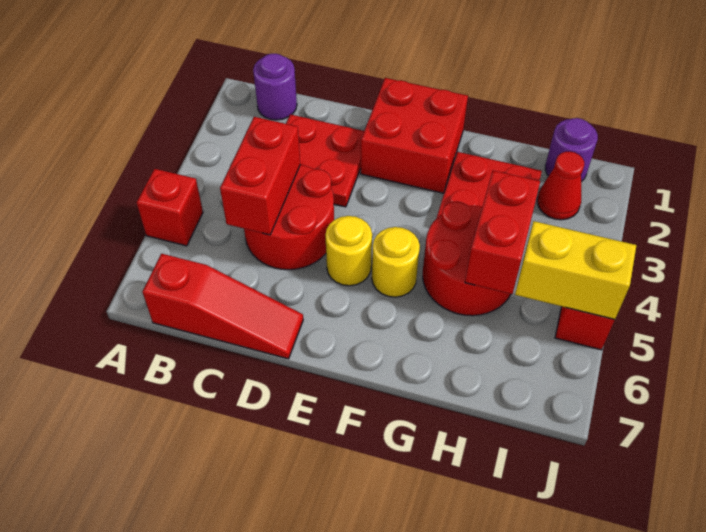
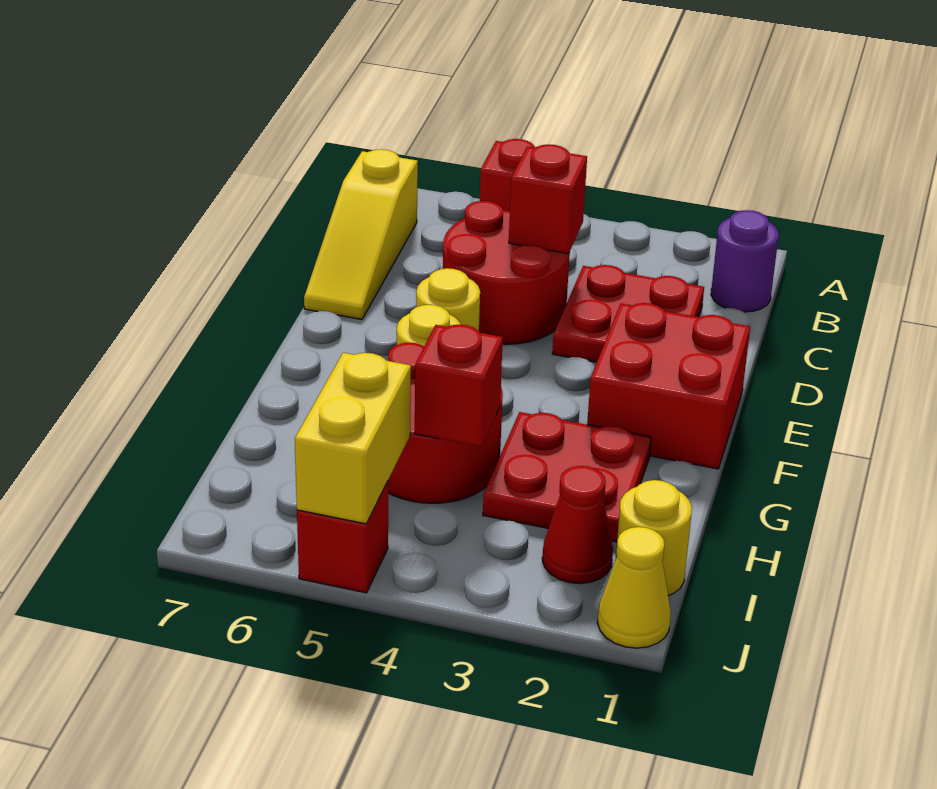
red 1x3 slope [142,254,303,359] -> yellow 1x3 slope [304,149,418,320]
red 1x2 brick [220,117,300,235] -> red 1x1 brick [509,144,587,254]
red 1x2 brick [465,171,540,294] -> red 1x1 brick [415,325,503,447]
purple 1x1 round brick [545,118,598,182] -> yellow 1x1 round brick [615,480,692,596]
none -> yellow 1x1 cone [598,527,671,648]

